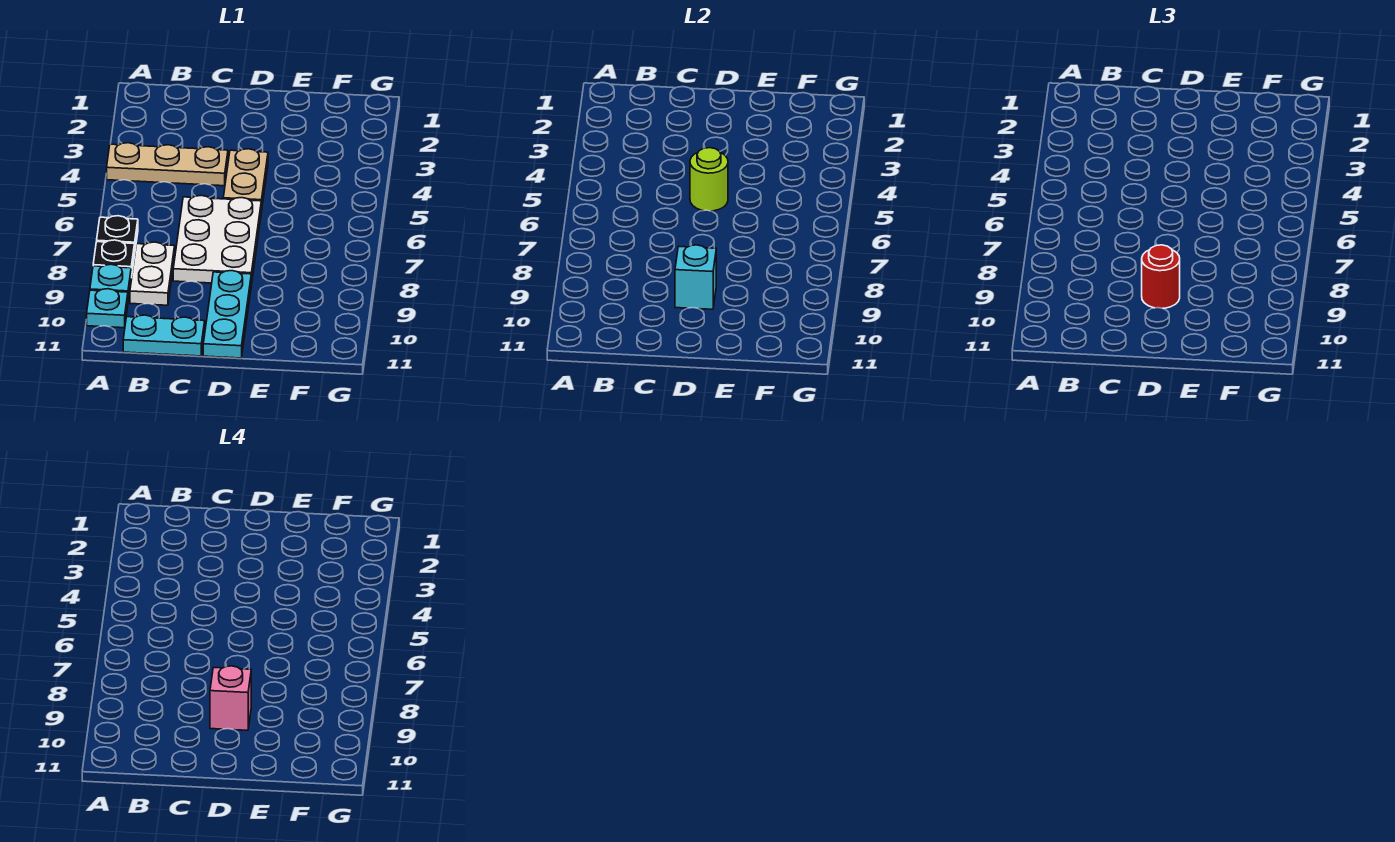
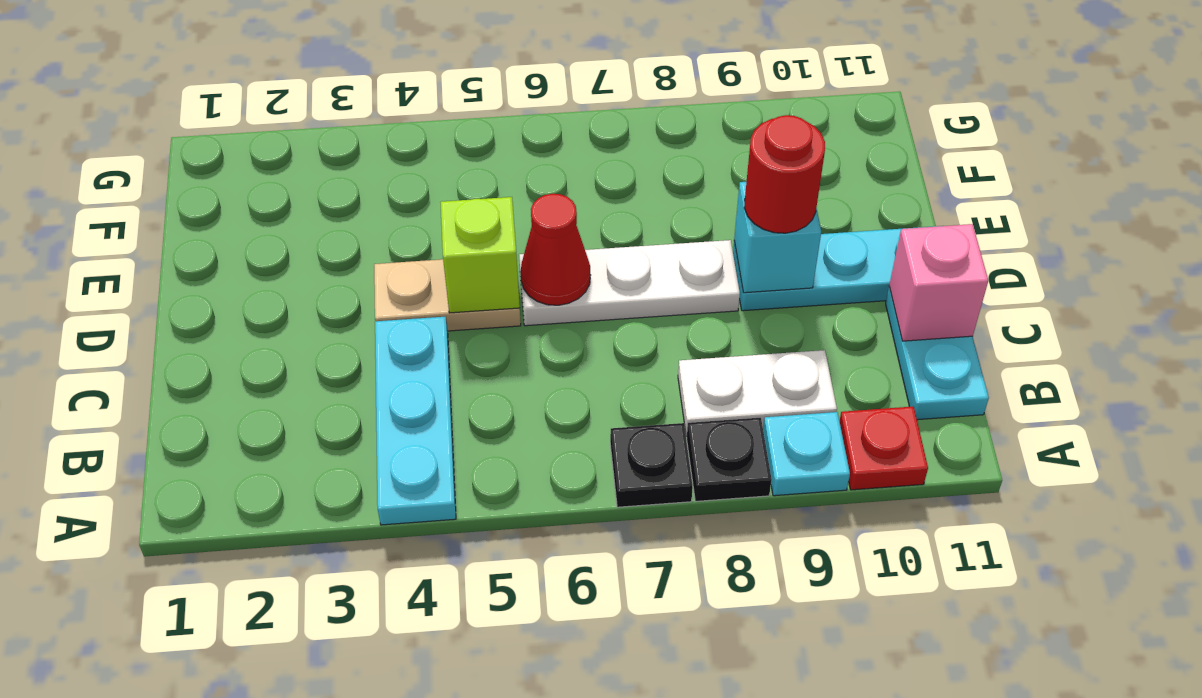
tan 1x3 plate [107,143,228,186] -> cyan 1x3 plate [375,317,456,525]
cyan 1x1 plate [87,289,128,328] -> red 1x1 plate [839,406,928,490]
white 2x3 plate [173,195,261,285] -> white 1x3 plate [519,240,740,326]
lime 1x1 round brick [690,148,728,211] -> lime 1x1 brick [441,197,520,313]
none -> red 1x1 cone [520,194,591,305]
pink 1x1 brick [210,666,251,730] -> pink 1x1 brick moved to [889,224,988,341]

